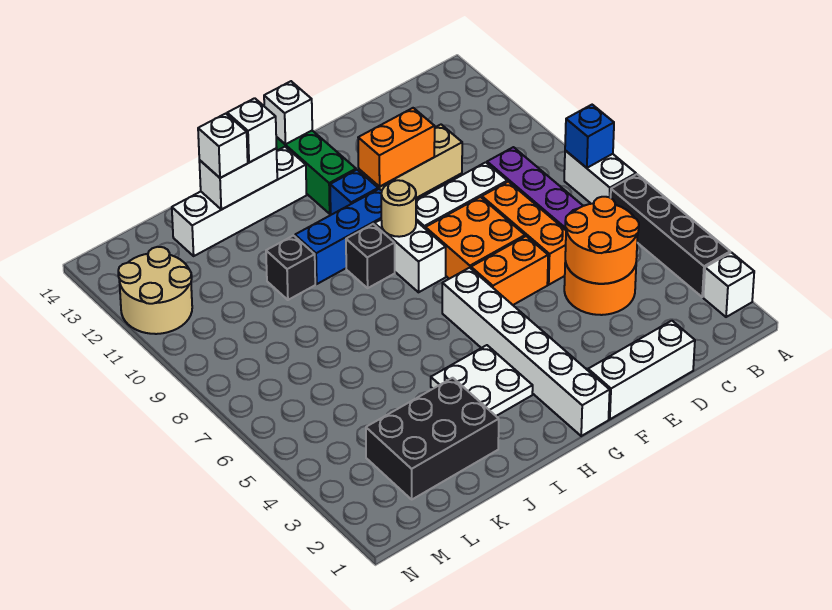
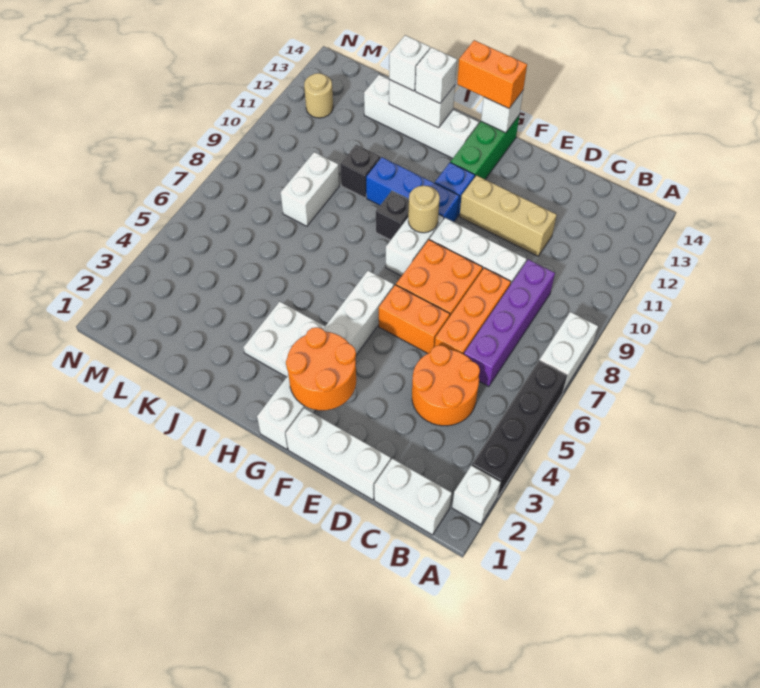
blue 1x1 brick [565,105,614,168] -> none
none -> white 1x2 brick [374,458,452,535]
orange 2x2 round brick [565,197,639,284] -> orange 2x2 round brick moved to [286,327,356,410]
orange 1x2 brick [358,108,435,187] -> orange 1x2 brick moved to [457,40,527,108]
black 2x3 brick [366,378,499,499] -> none
none -> white 1x2 brick [281,152,339,226]
tan 2x2 round brick [118,247,192,334] -> tan 1x1 round brick [304,73,333,118]

